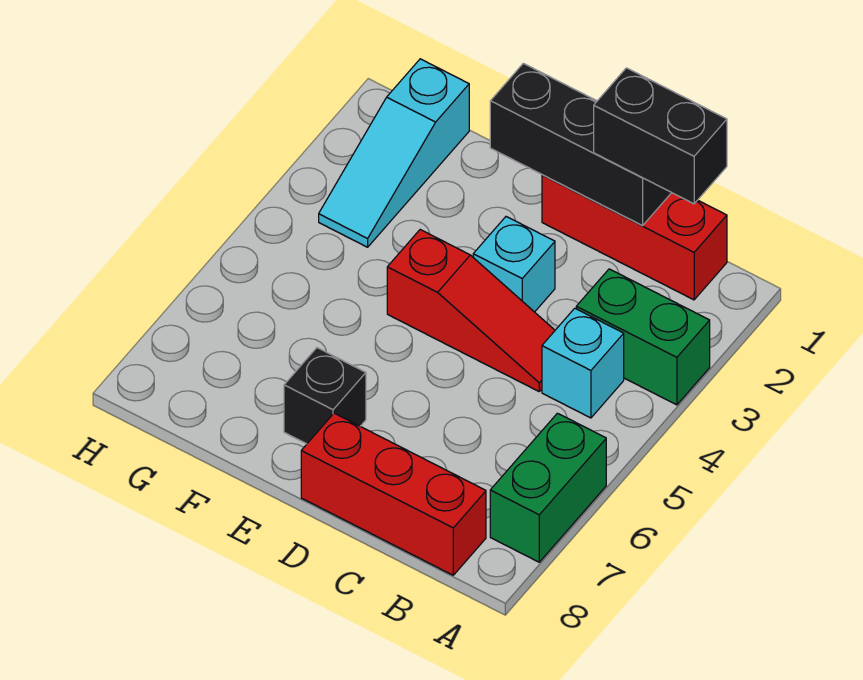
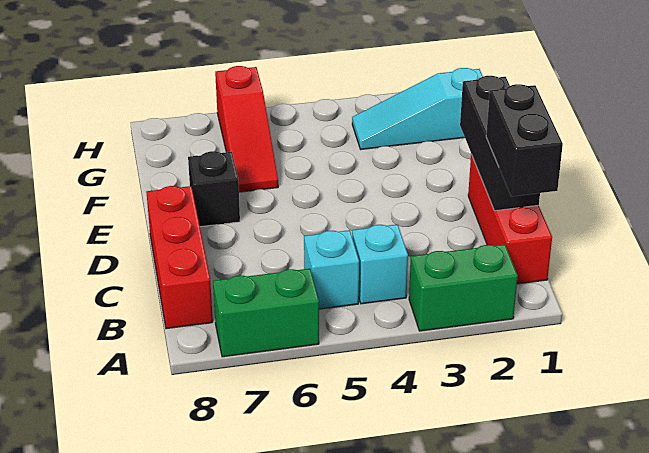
green 1x2 brick [576,269,710,405] -> green 1x2 brick turned to [409,244,518,331]
red 1x3 slope [387,230,555,391] -> red 1x3 slope moved to [215,66,278,192]
cyan 1x1 brick [473,217,555,312] -> cyan 1x1 brick moved to [304,230,359,309]

